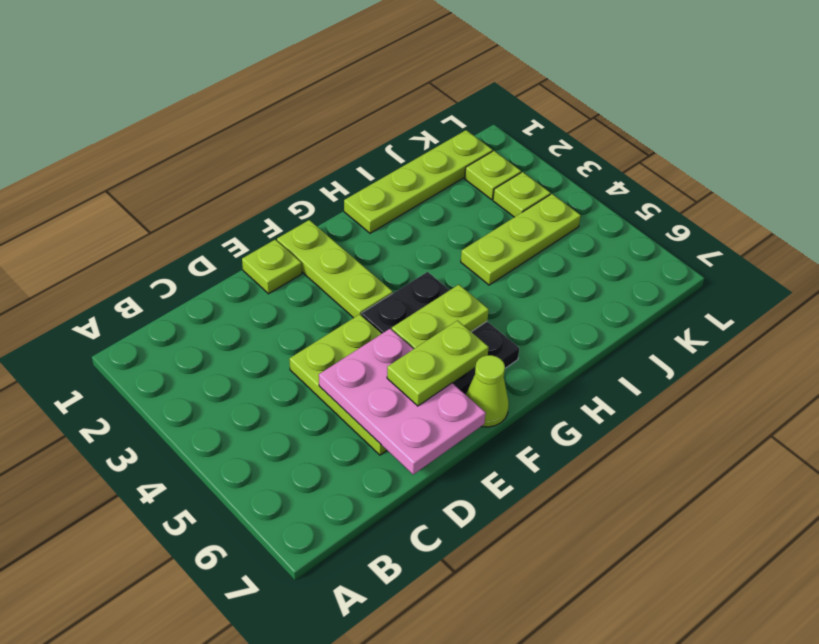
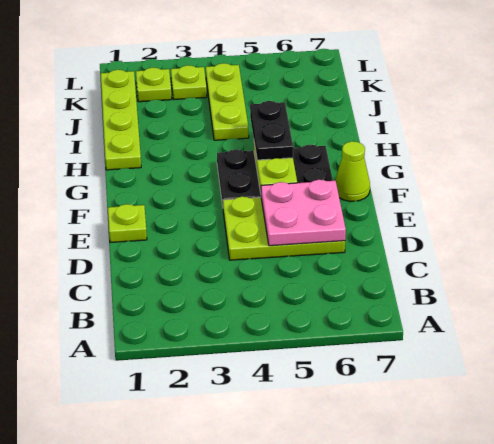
pink 2x3 plate [319,329,486,475] -> pink 2x2 plate [261,180,346,246]
lime 1x2 plate [387,321,489,406] -> none
lime 1x3 plate [277,220,393,318] -> none
none -> black 1x2 plate [250,101,293,160]

